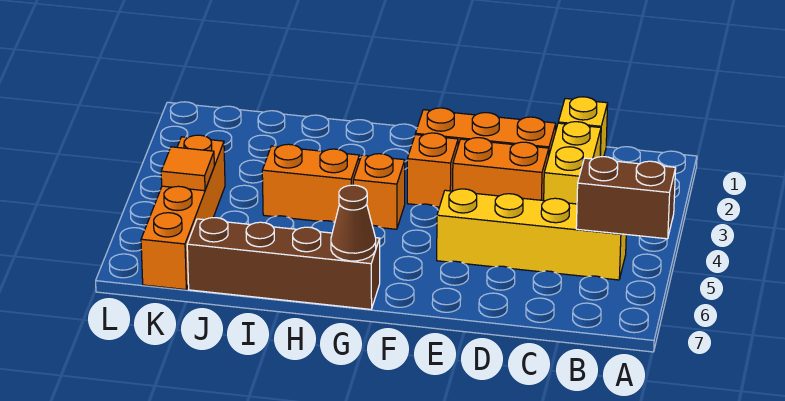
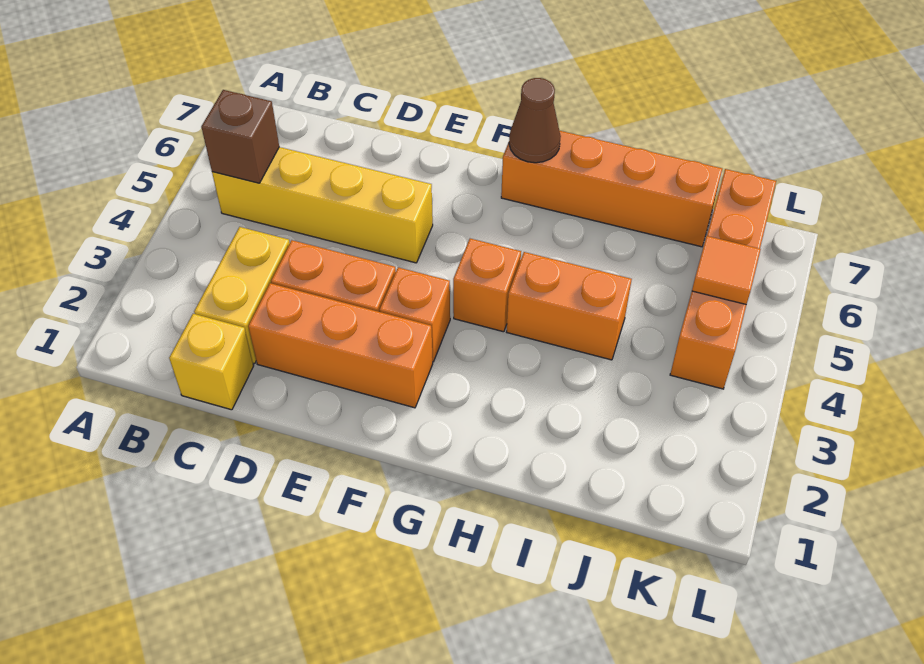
brown 1x2 brick [576,157,676,239] -> brown 1x1 brick [201,90,279,183]
brown 1x4 brick [187,218,380,309] -> orange 1x4 brick [501,131,722,247]

